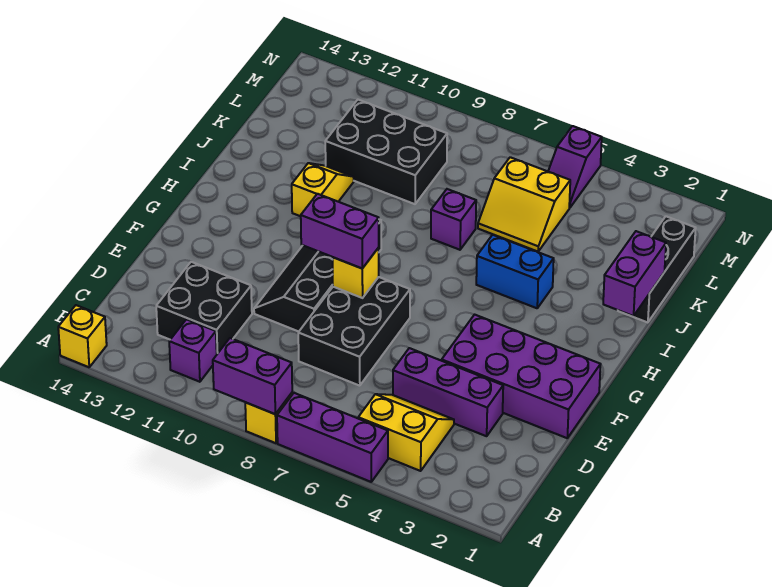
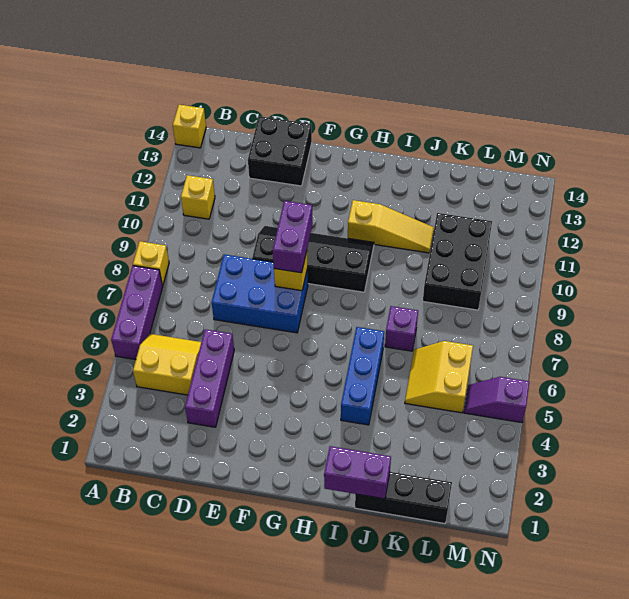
purple 1x2 brick [213,338,292,414] -> none
yellow 2x2 slope [358,394,454,471] -> yellow 2x2 slope turned to [133,334,201,395]
purple 1x1 brick [169,319,217,382] -> yellow 1x1 brick [181,175,215,219]
black 2x2 brick [156,262,252,354] -> black 2x2 brick moved to [248,116,312,186]
black 2x3 brick [298,277,410,386] -> blue 2x3 brick [212,254,308,333]
purple 2x4 brick [442,315,601,438] -> none
blue 1x2 brick [476,235,554,308] -> blue 1x3 brick [341,327,384,425]
yellow 1x2 slope [292,163,354,216] -> yellow 1x3 slope [348,200,434,253]

